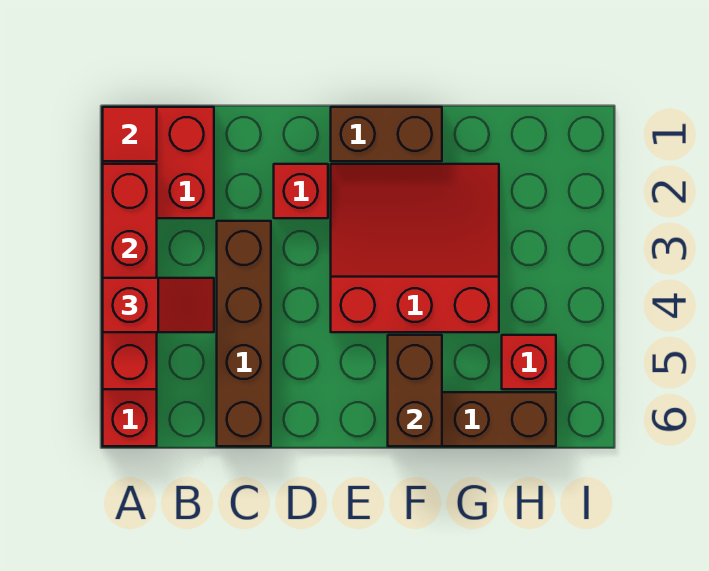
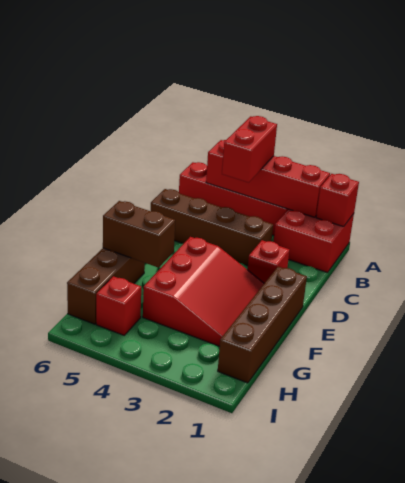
red 1x1 tile [103,107,157,161] -> red 1x1 brick [316,174,359,227]
red 1x2 slope [103,278,214,332] -> red 1x2 brick [222,116,277,182]
brown 1x2 brick [331,107,442,161] -> brown 1x4 brick [218,267,307,383]

